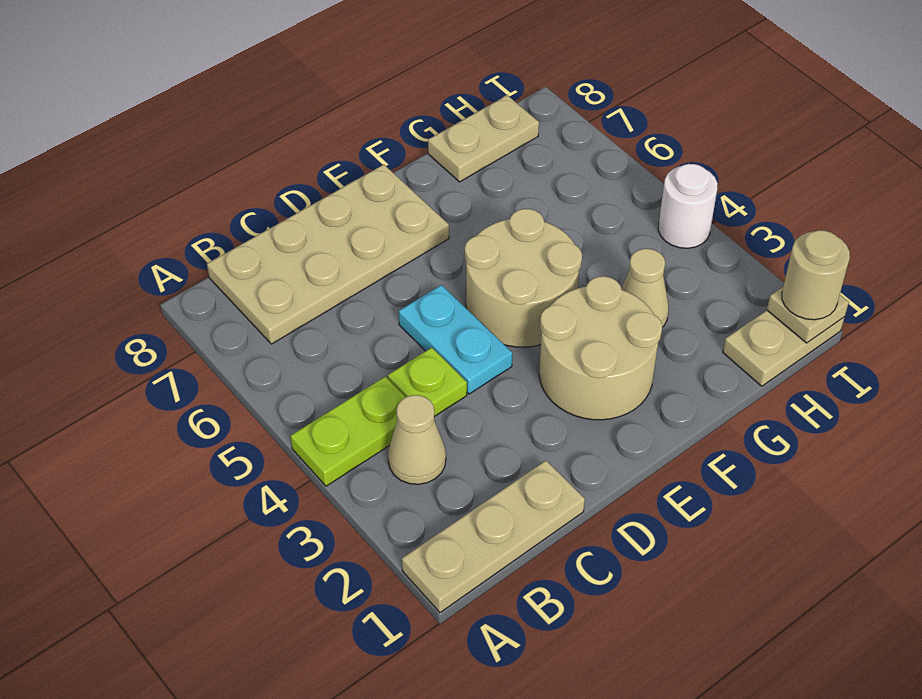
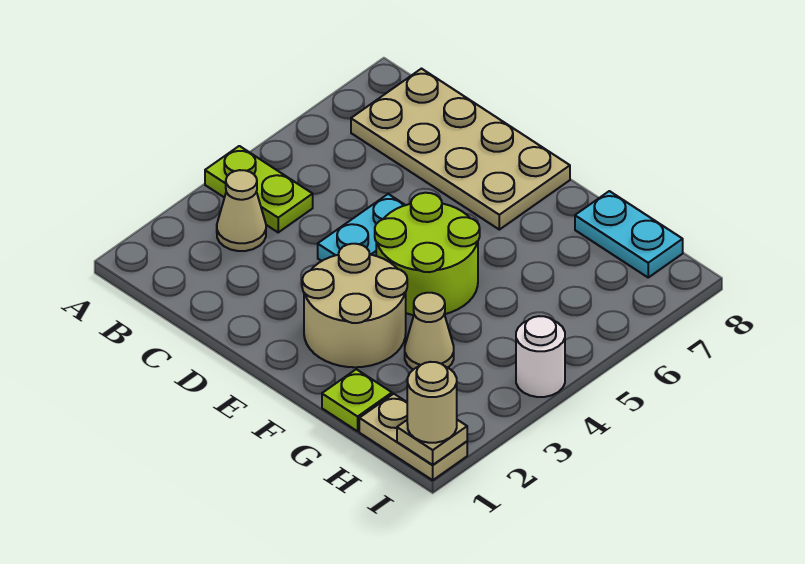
tan 1x3 plate [402,461,585,613] -> none
lime 1x1 plate [388,348,467,417] -> lime 1x1 plate moved to [322,369,392,431]
tan 2x2 round brick [465,209,582,347] -> lime 2x2 round brick [375,193,480,315]
tan 1x2 plate [428,95,539,182] -> cyan 1x2 plate [575,191,683,277]

